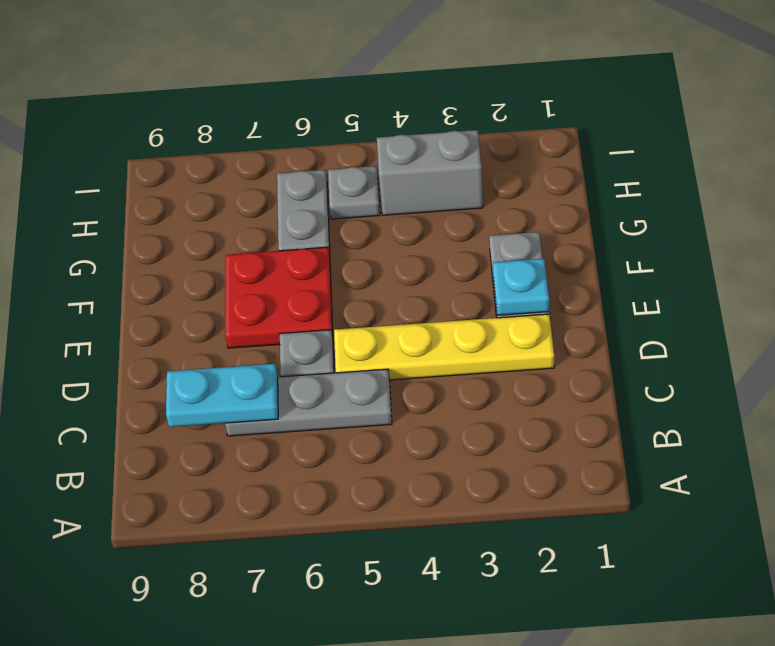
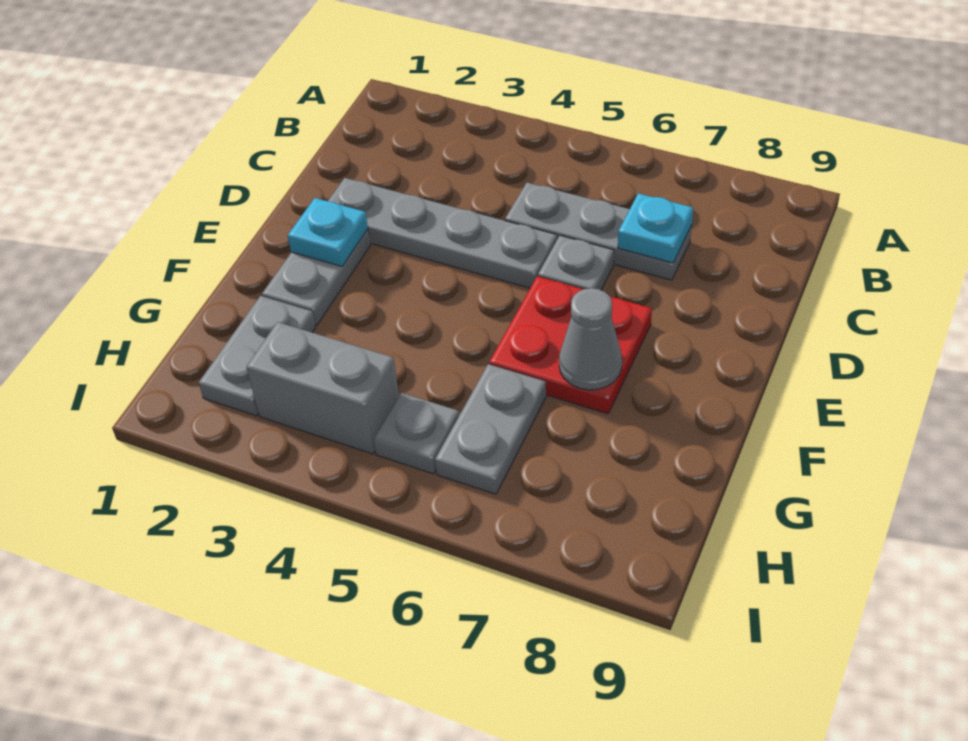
cyan 1x2 plate [166,364,278,427] -> cyan 1x1 plate [618,193,693,263]
yellow 1x4 plate [334,314,554,380] -> grey 1x4 plate [328,178,557,288]
none -> grey 1x1 cone [559,288,622,390]
none -> grey 1x2 plate [199,296,316,416]

